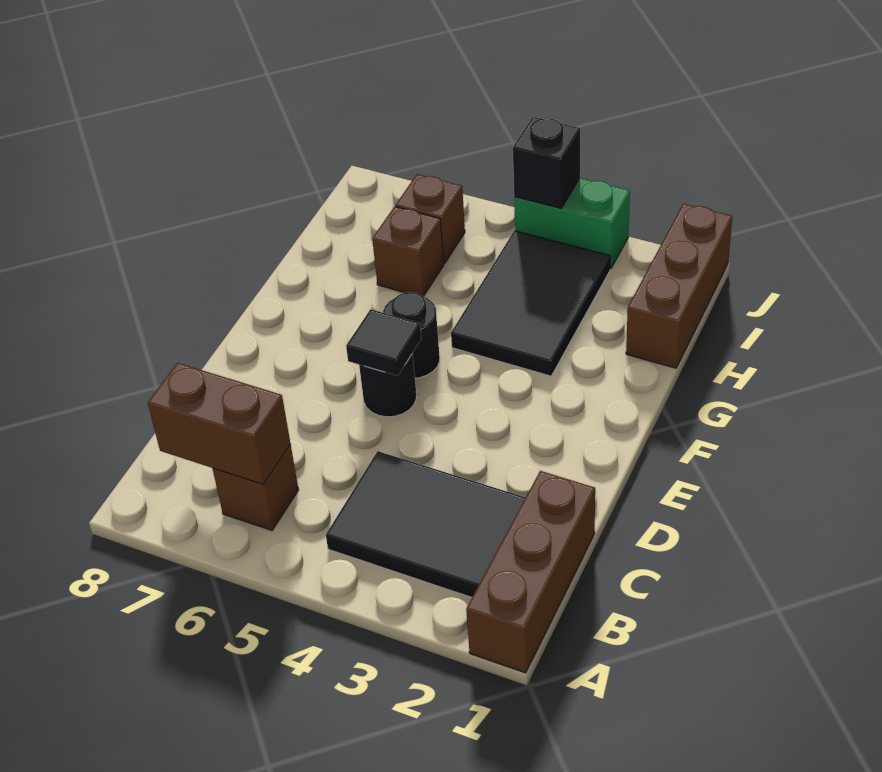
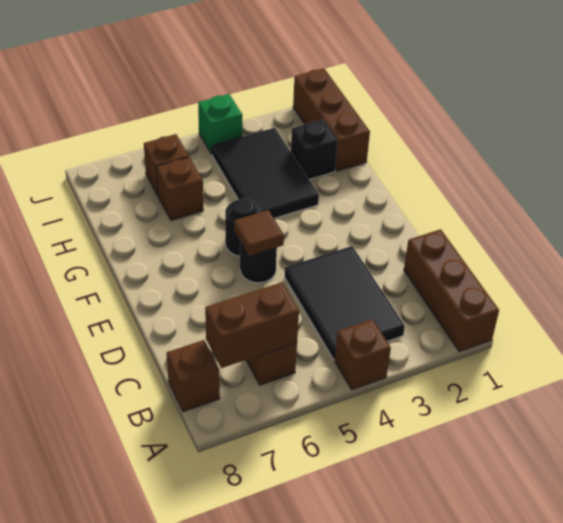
none -> brown 1x1 brick [335,319,391,390]
black 2x3 tile [326,451,526,597] -> black 2x3 tile turned to [284,246,405,360]
none -> brown 1x1 brick [167,340,220,412]
black 1x1 tile [346,309,421,376] -> brown 1x1 tile [234,210,284,256]
green 1x2 brick [514,178,630,269] -> green 1x1 brick [198,94,242,154]
black 1x1 brick [513,117,580,208] -> black 1x1 brick moved to [291,119,338,179]

